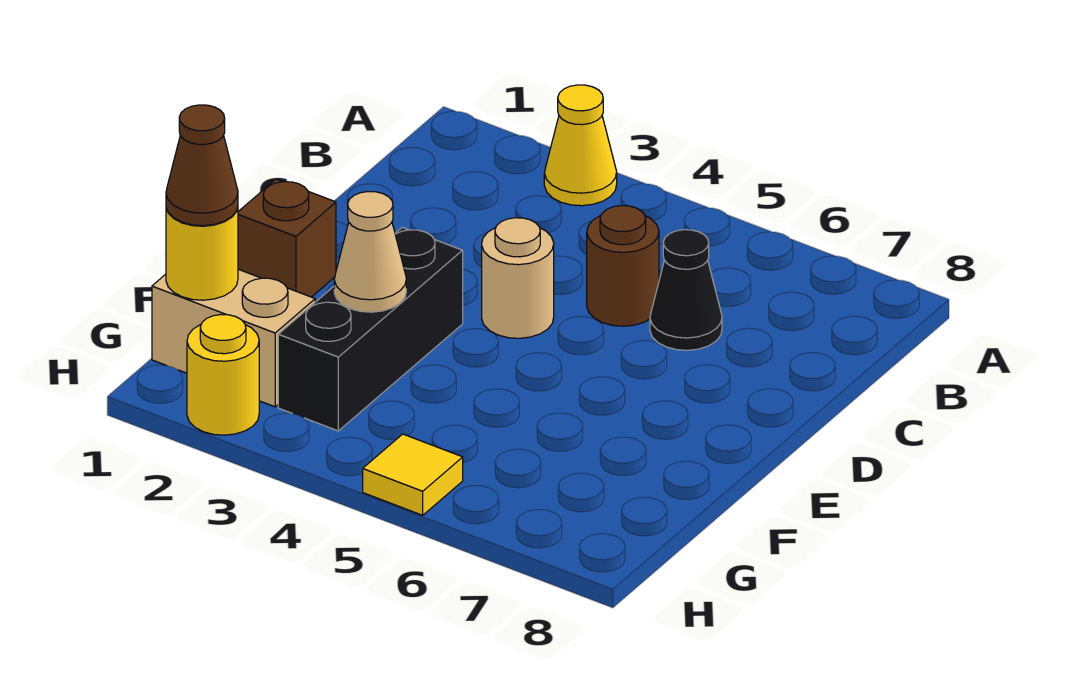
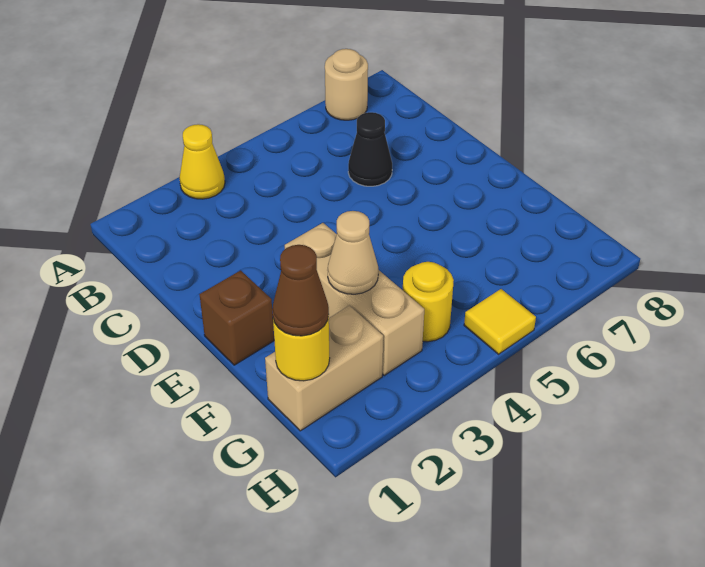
brown 1x1 round brick [587,206,659,326] -> none
tan 1x1 round brick [482,218,554,338] -> tan 1x1 round brick moved to [325,49,368,120]
black 1x3 brick [278,227,463,431] -> tan 1x3 brick [285,223,424,376]
yellow 1x1 round brick [187,315,259,435] -> yellow 1x1 round brick moved to [403,262,454,342]

